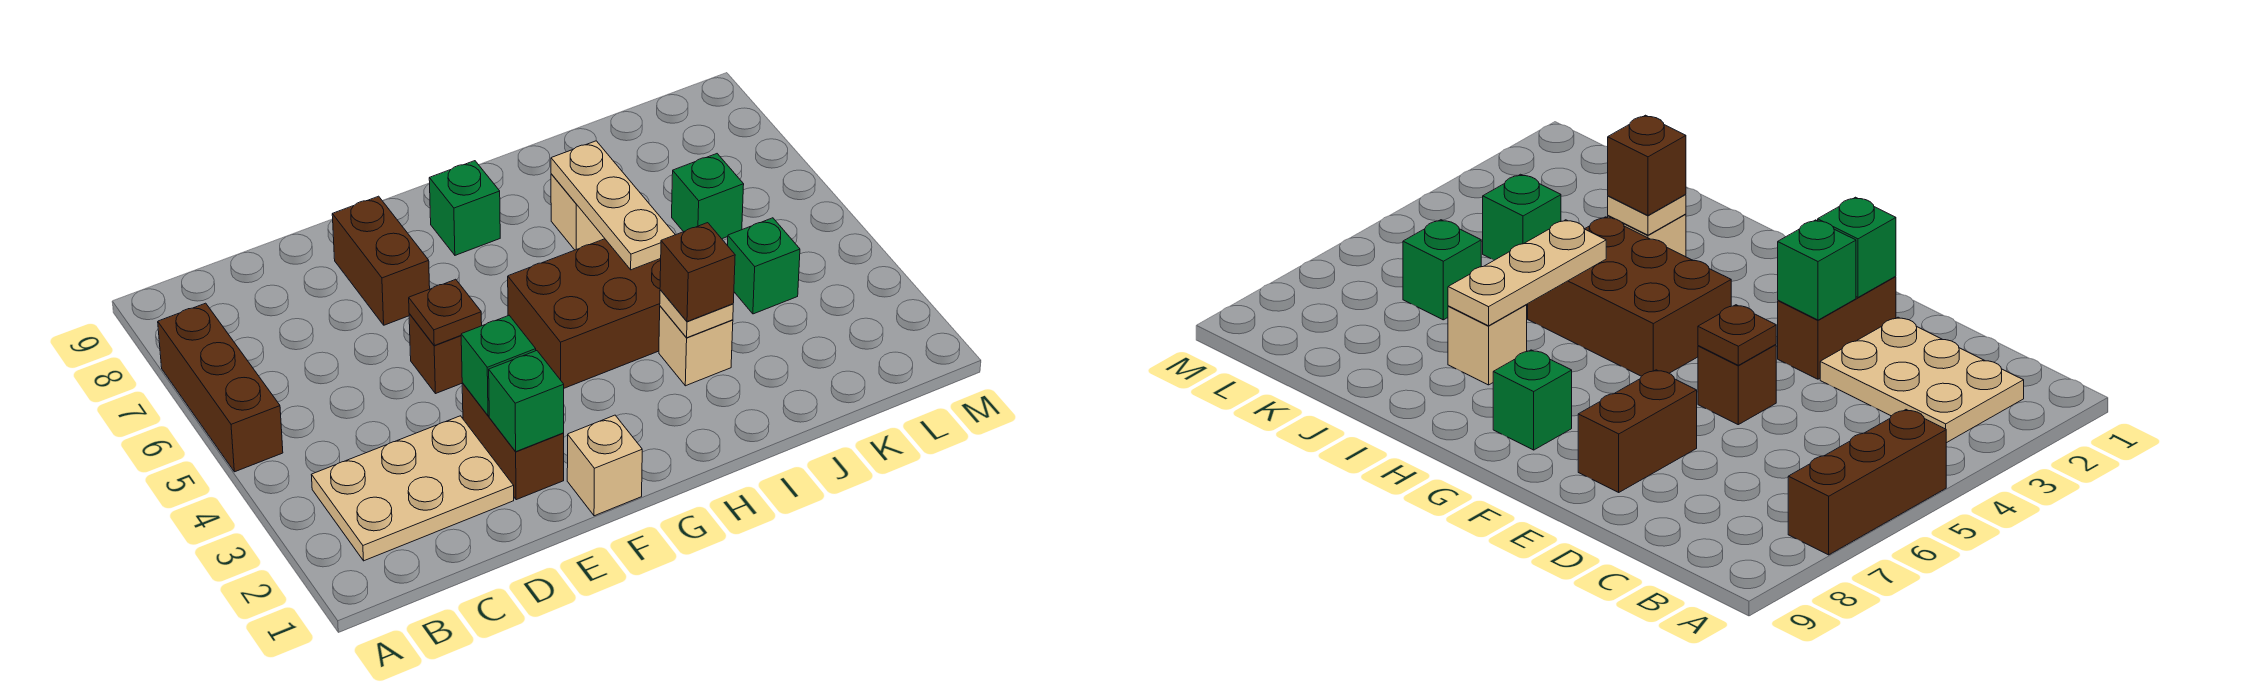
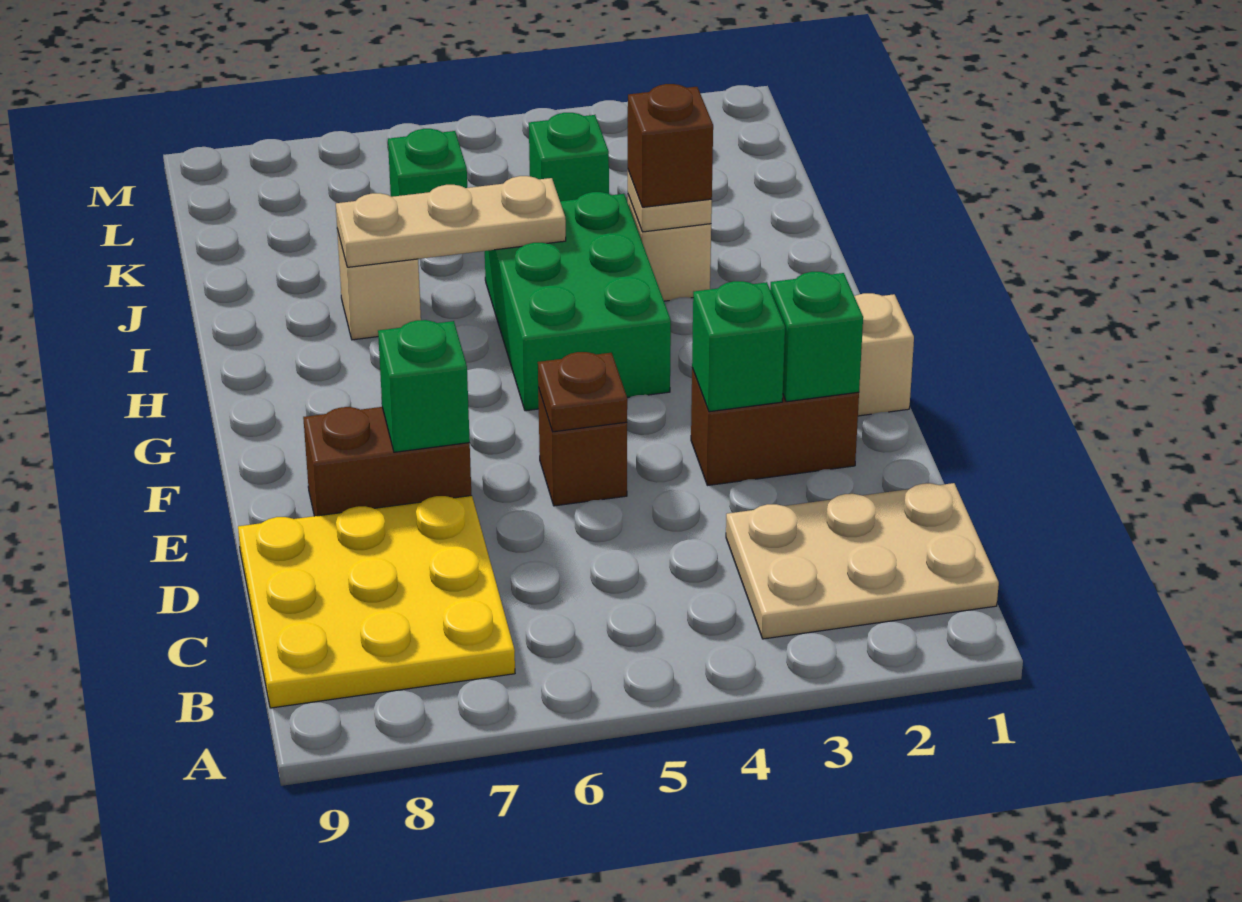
brown 1x3 brick [158,303,283,472] -> none
tan 2x3 plate [312,416,514,561] -> tan 2x3 plate turned to [726,483,999,639]
none -> yellow 3x3 plate [238,495,515,708]
brown 2x3 brick [508,239,661,388] -> green 2x3 brick [485,192,671,411]
green 1x1 brick [429,161,500,255] -> green 1x1 brick moved to [378,320,470,452]

